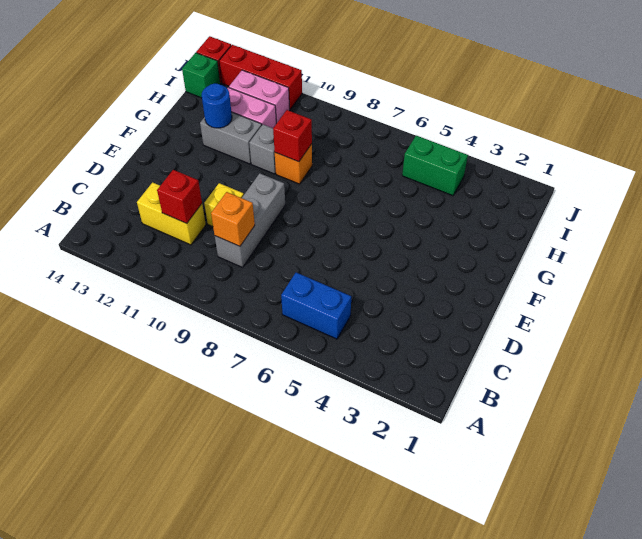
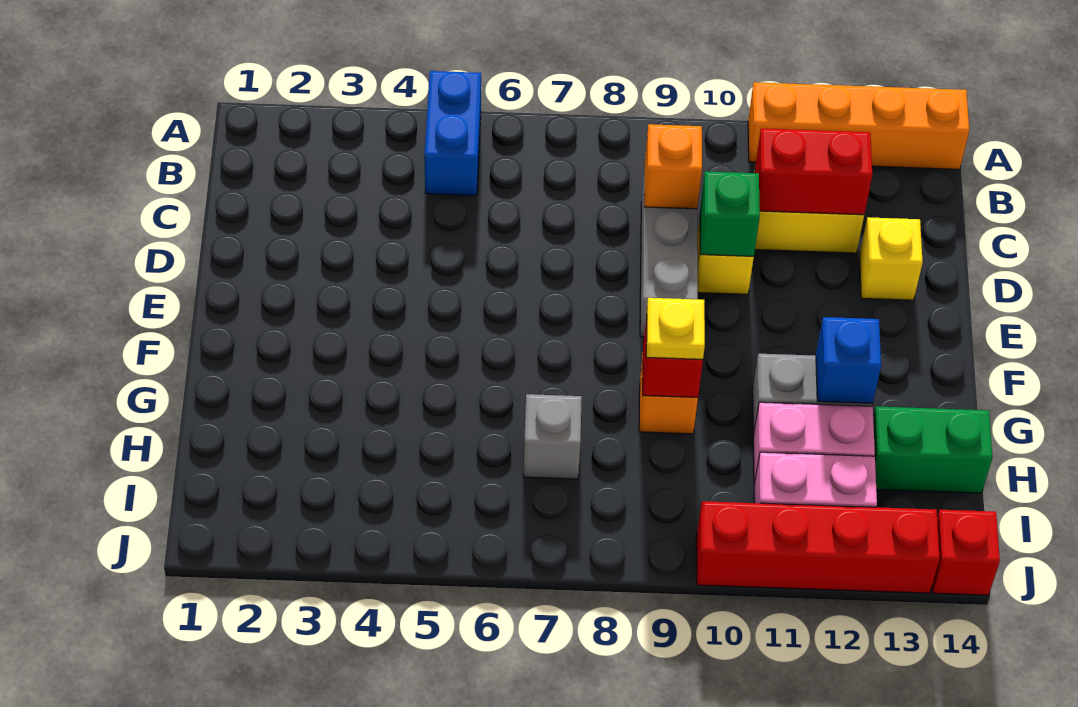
none -> orange 1x4 brick [748,82,969,169]
blue 1x2 brick [281,273,351,339] -> blue 1x2 brick turned to [424,71,481,196]
red 1x1 brick [157,170,202,223] -> red 1x2 brick [755,128,872,215]
none -> yellow 1x1 brick [859,217,923,300]
none -> yellow 1x1 plate [646,298,705,359]
grey 1x1 brick [249,125,276,174] -> grey 1x1 brick moved to [523,394,582,479]
blue 1x1 round brick [202,83,232,128] -> blue 1x1 brick [816,317,881,404]
green 1x2 brick [402,136,468,196] -> green 1x2 brick moved to [873,406,992,493]
green 1x1 brick [182,53,220,98] -> green 1x1 brick moved to [700,171,760,257]
red 1x3 brick [219,45,302,109] -> red 1x4 brick [696,501,940,593]

